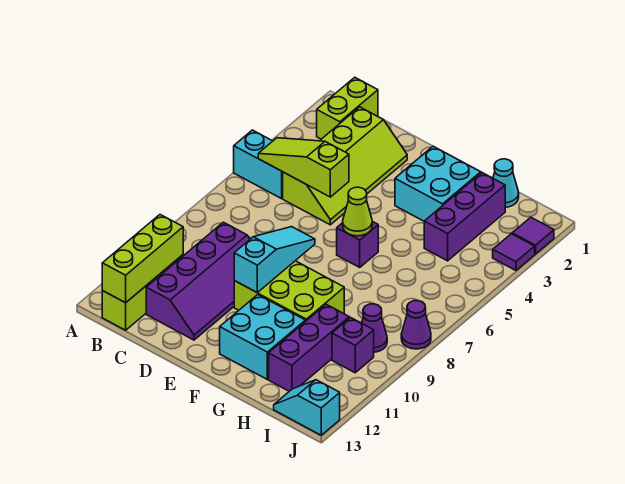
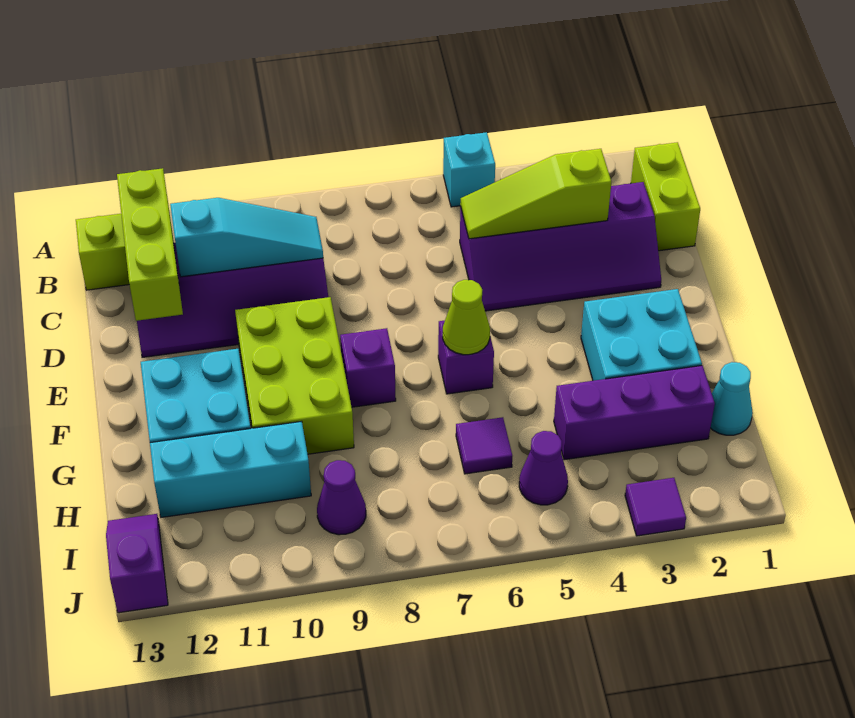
cyan 1x2 brick [234,130,283,199] -> cyan 1x1 brick [443,132,495,207]
lime 1x2 brick [317,77,378,139] -> lime 1x2 brick turned to [631,142,700,251]
lime 1x3 slope [258,138,349,197] -> lime 1x3 slope turned to [460,149,611,239]
lime 1x3 brick [102,215,183,303] -> lime 1x3 brick turned to [117,168,183,321]
lime 2x4 slope [283,107,407,225] -> purple 2x4 slope [460,182,661,311]
cyan 1x3 slope [234,227,315,292] -> cyan 1x3 slope moved to [170,198,323,277]
purple 1x3 brick [269,304,349,391] -> cyan 1x3 brick [150,421,311,517]
purple 1x1 brick [332,318,374,373] -> purple 1x1 brick moved to [340,328,396,407]
cyan 1x2 slope [274,380,340,435] -> purple 1x2 slope [106,514,168,613]
purple 1x1 tile [512,217,554,254] -> purple 1x1 tile moved to [456,417,512,474]
purple 1x1 cone [401,300,431,349] -> purple 1x1 cone moved to [519,431,568,505]

